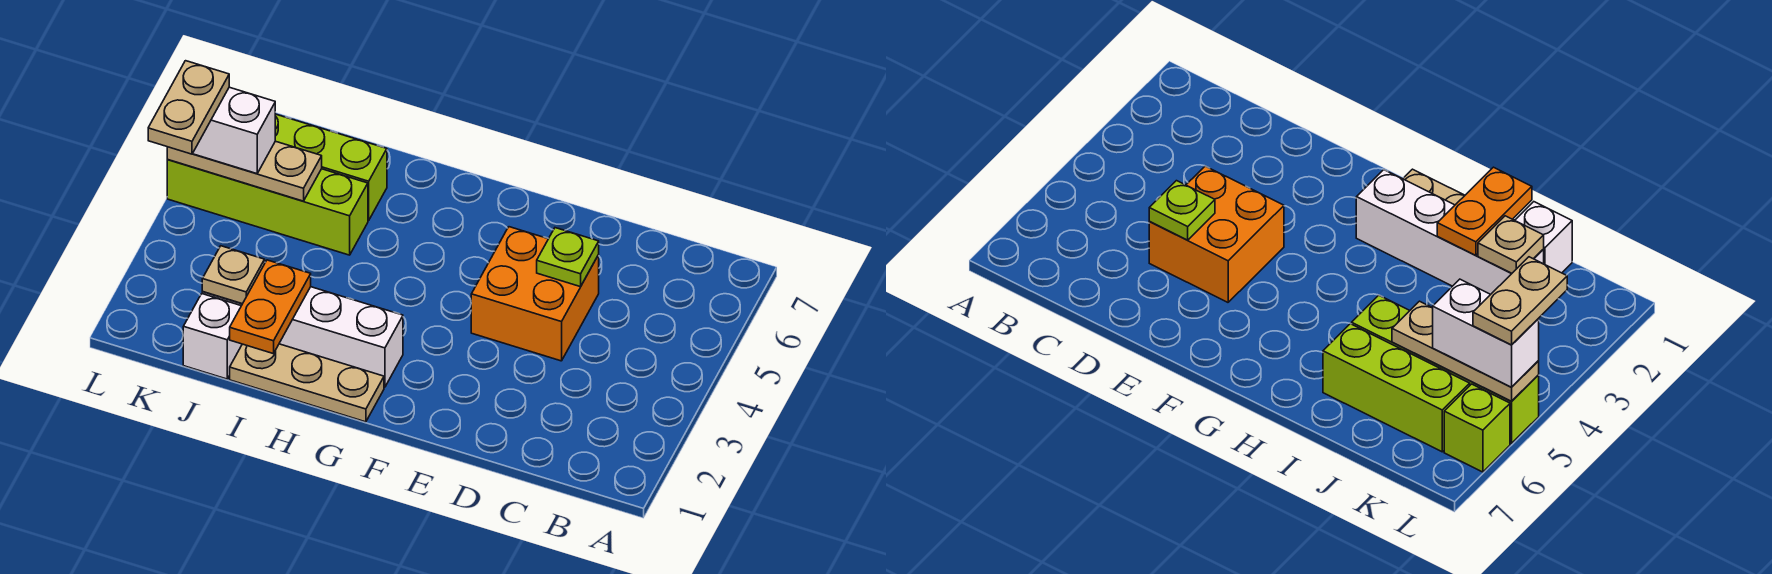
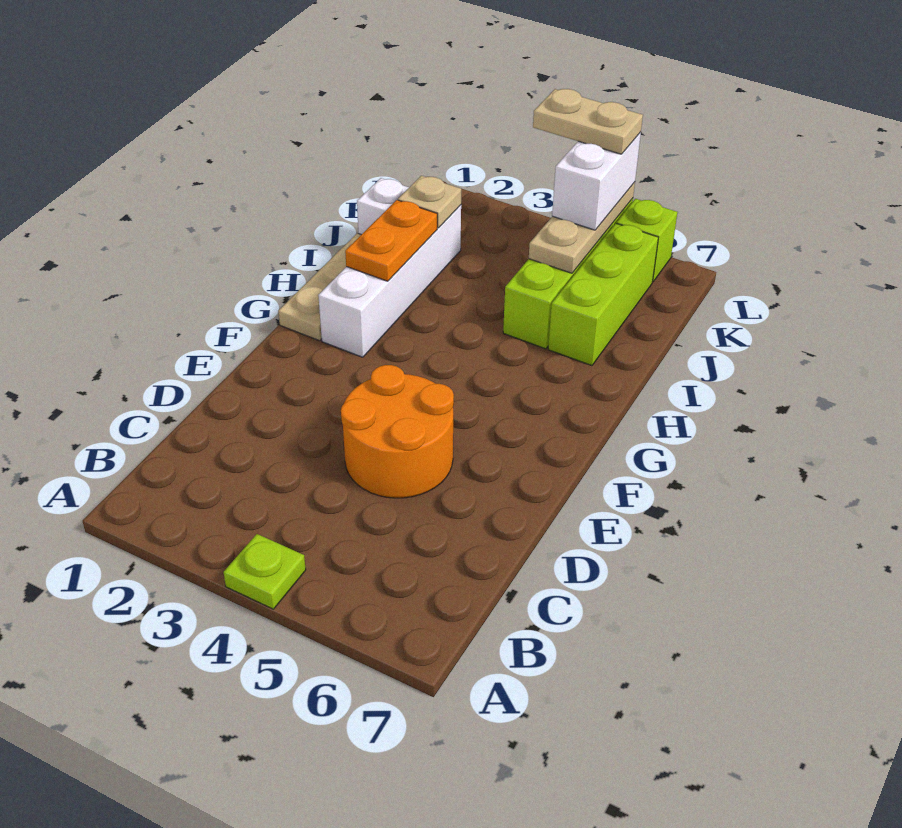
orange 2x2 brick [471,227,599,361] -> orange 2x2 round brick [341,365,454,498]
lime 1x1 plate [537,228,599,287] -> lime 1x1 plate moved to [224,534,306,609]
orange 1x2 plate [230,260,311,354] -> orange 1x2 plate turned to [345,200,437,281]

